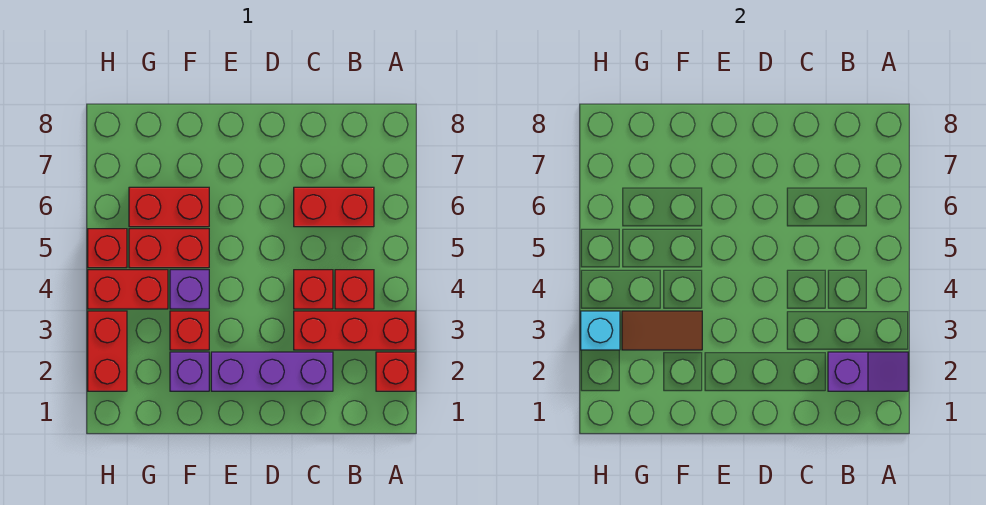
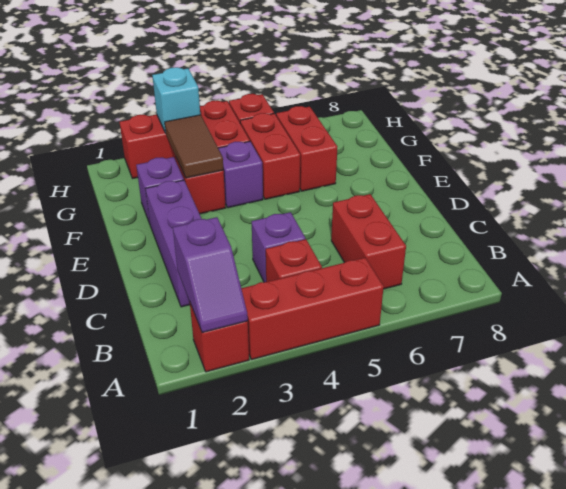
red 1x3 brick [294,311,415,350] -> red 1x3 brick turned to [241,258,384,360]
red 1x1 brick [294,270,333,309] -> purple 1x1 brick [252,212,305,282]

